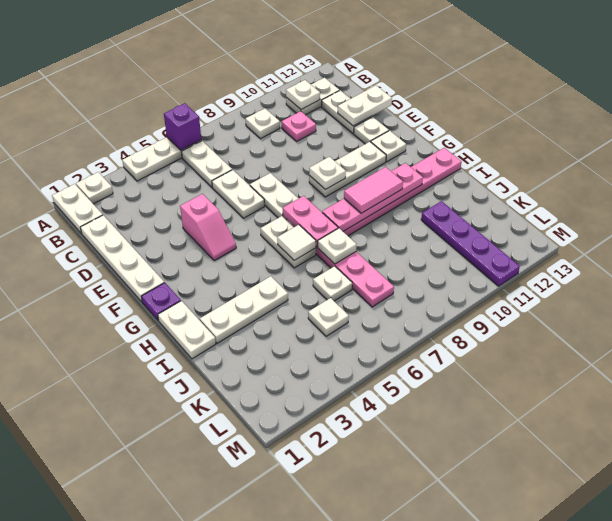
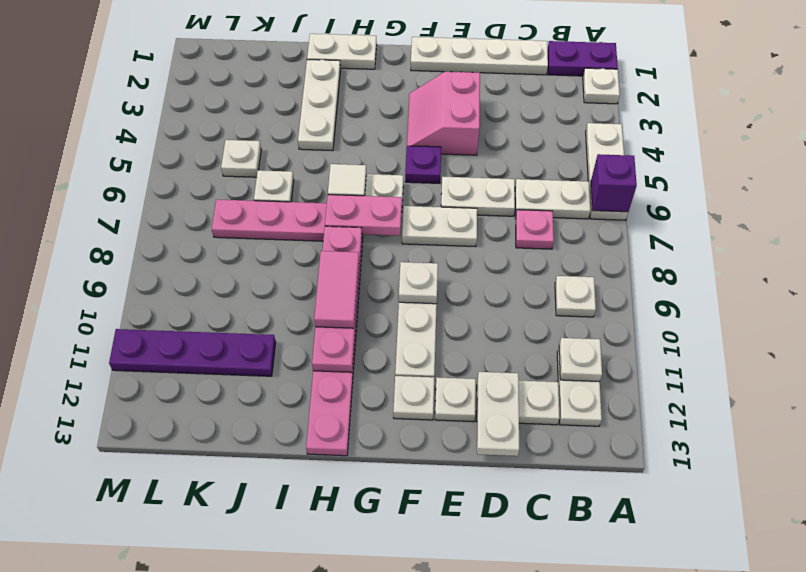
white 1x2 plate [52,184,103,234] -> purple 1x2 plate [548,41,618,76]
pink 1x1 plate [282,111,316,141] -> pink 1x1 plate moved to [515,210,554,249]
pink 1x2 slope [180,194,236,261] -> pink 2x2 slope [407,72,480,155]
purple 1x1 plate [141,283,181,320] -> purple 1x1 plate moved to [405,146,441,183]
white 1x1 plate [318,228,356,264] -> none

